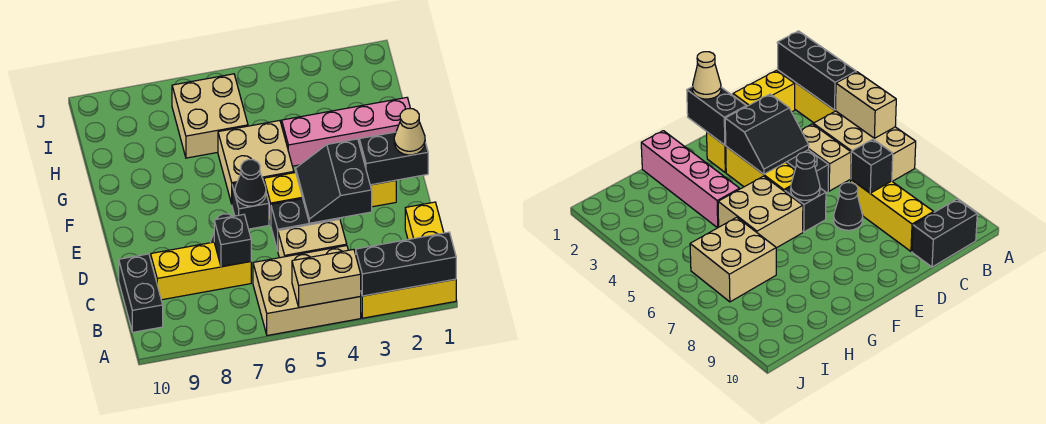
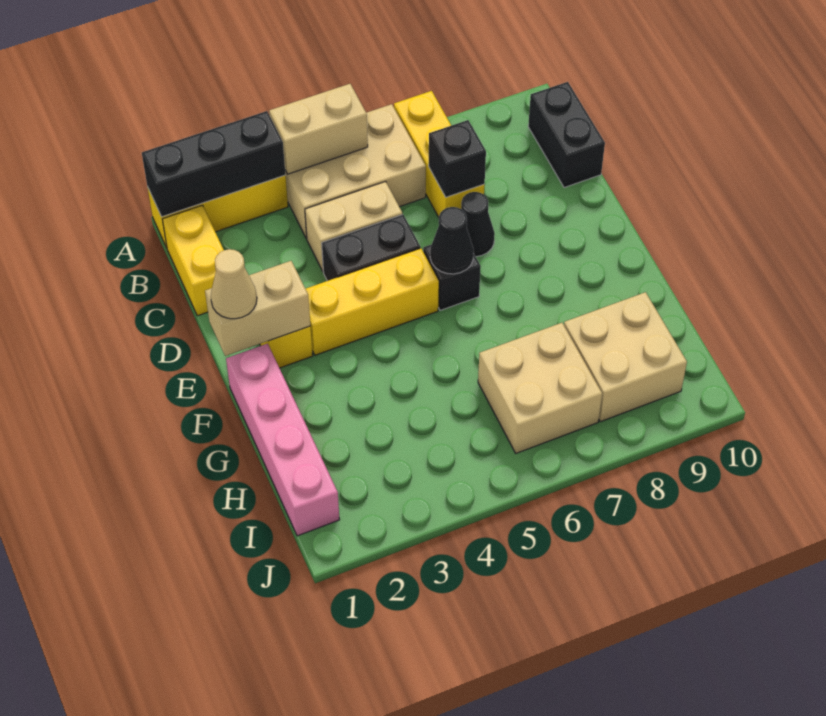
yellow 1x3 brick [151,242,251,300] -> yellow 1x3 brick turned to [394,91,485,217]
black 2x2 slope [296,139,372,223] -> none
black 1x2 brick [359,132,428,185] -> tan 1x2 brick [205,261,310,356]
tan 2x2 brick [218,121,294,204] -> tan 2x2 brick moved to [564,292,687,422]
pink 1x4 brick [282,98,411,166] -> pink 1x4 brick turned to [226,344,340,536]

